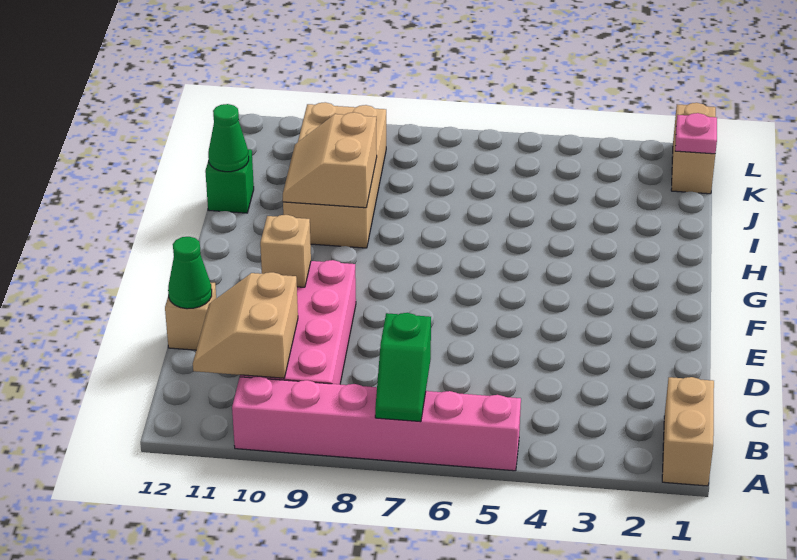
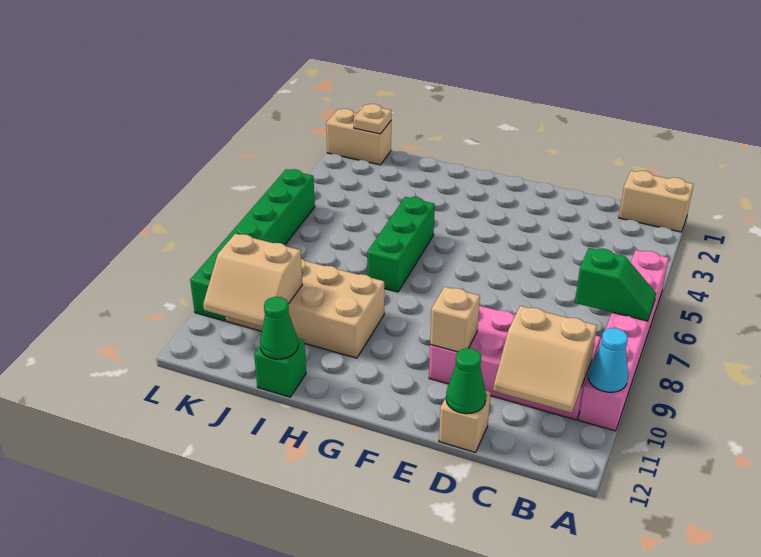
none -> cyan 1x1 cone [588,328,628,392]
none -> green 1x3 brick [367,197,435,292]
tan 2x2 slope [283,112,377,208] -> tan 2x2 slope moved to [203,234,302,327]
pink 1x1 plate [675,113,717,154] -> tan 1x1 plate [354,104,391,134]
none -> green 1x6 brick [190,169,315,321]

